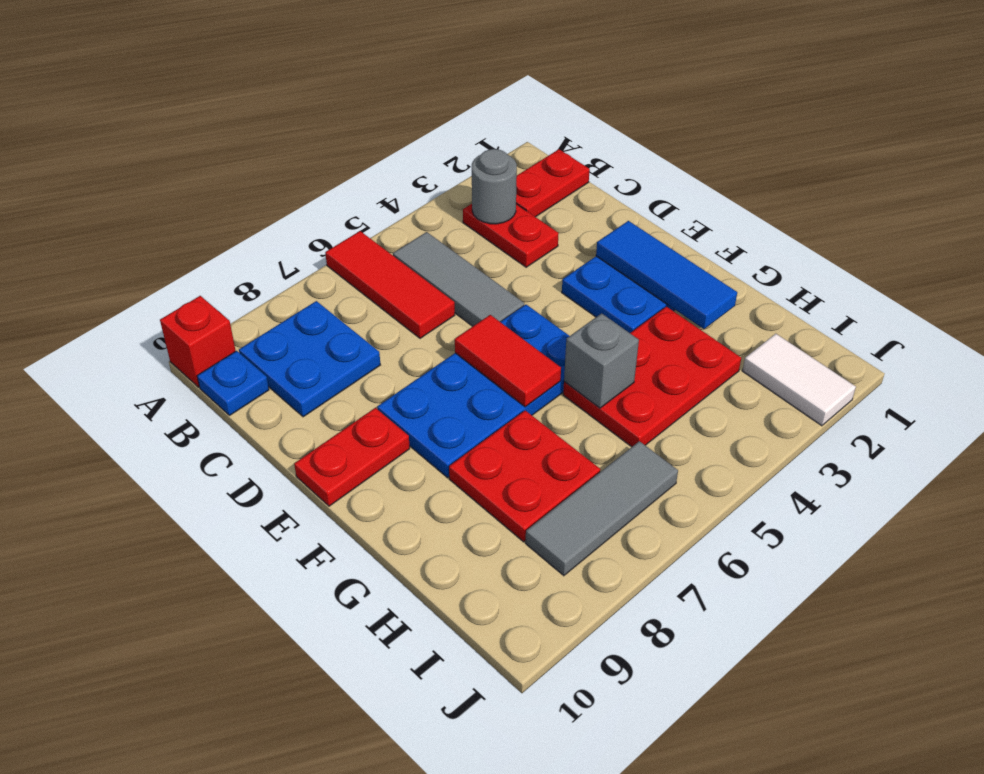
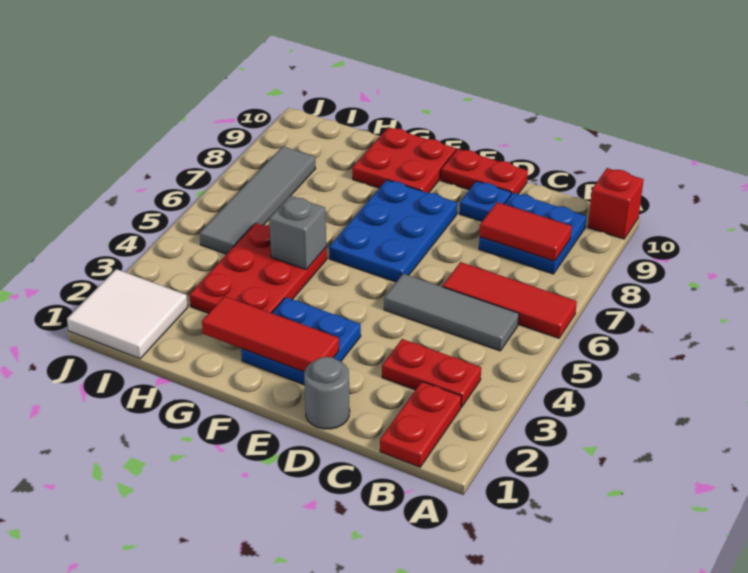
grey 1x1 round brick [472,149,517,224] -> grey 1x1 round brick moved to [304,357,350,429]
blue 1x1 plate [197,351,269,416] -> blue 1x1 plate moved to [459,181,511,221]
blue 1x3 tile [596,221,737,329] -> red 1x3 tile [202,296,339,372]
blue 2x4 plate [377,305,569,478] -> blue 2x3 plate [329,180,457,282]
red 1x2 tile [455,315,561,407] -> red 1x2 tile moved to [479,202,572,261]
red 1x2 plate [294,408,410,506] -> red 1x2 plate turned to [441,149,528,195]
red 2x2 plate [449,411,600,542] -> red 2x2 plate moved to [352,127,456,193]
white 1x2 tile [743,334,856,426] -> white 2x2 tile [67,269,188,359]
grey 1x3 tile [526,441,678,576] -> grey 1x4 tile [200,146,316,254]

